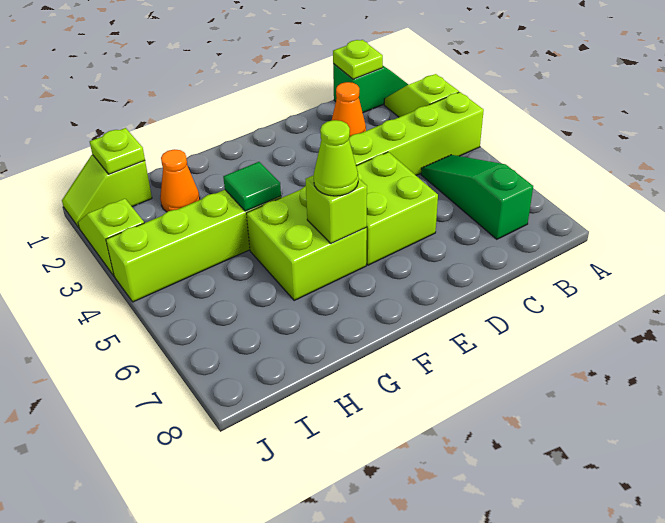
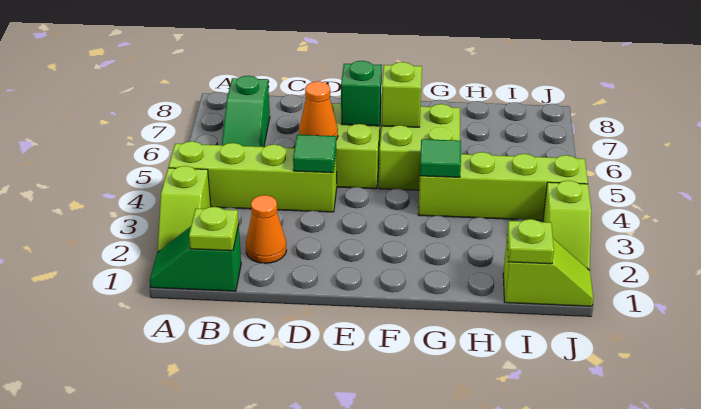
none -> green 1x1 tile [293,135,336,173]
none -> green 1x1 brick [341,61,382,126]
lime 1x1 cone [314,120,358,196] -> none
orange 1x1 cone [160,149,200,212] -> orange 1x1 cone moved to [299,81,338,140]

